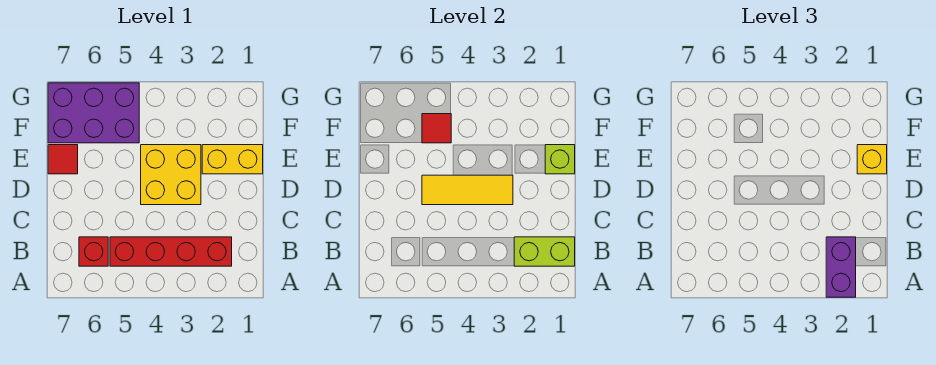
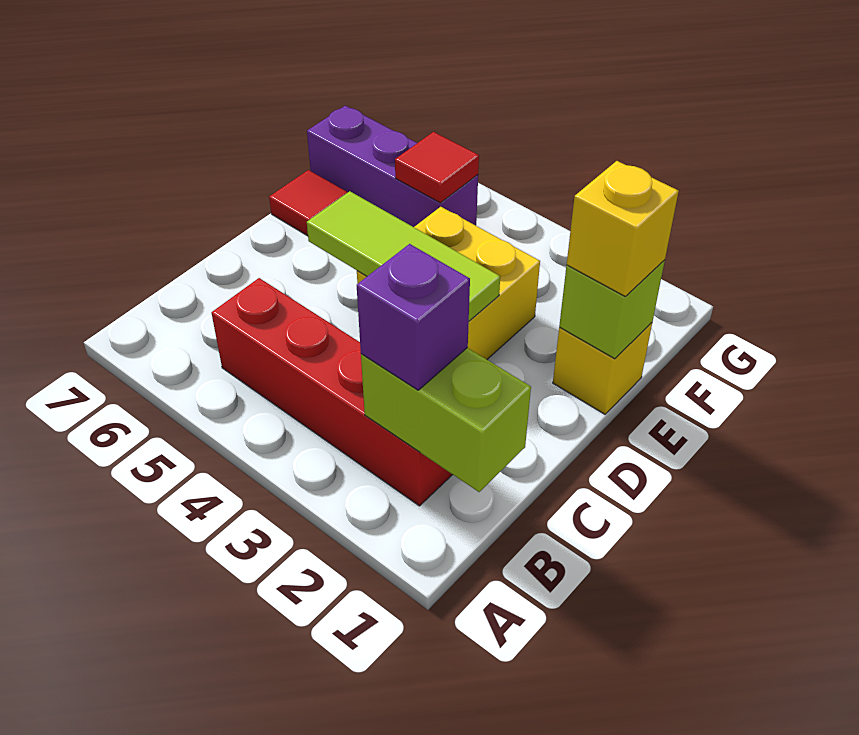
purple 1x2 brick [826,237,856,297] -> purple 1x1 brick [357,244,470,390]
red 1x1 brick [79,237,108,266] -> none
yellow 1x3 tile [422,175,513,205] -> lime 1x3 tile [307,191,500,321]
yellow 1x2 brick [202,145,263,174] -> yellow 1x1 brick [553,323,652,414]
purple 2x3 brick [48,83,139,143] -> purple 1x3 brick [307,106,478,227]

